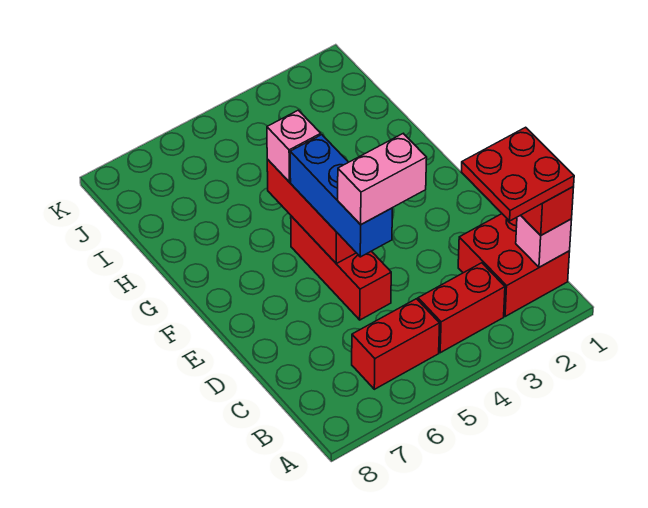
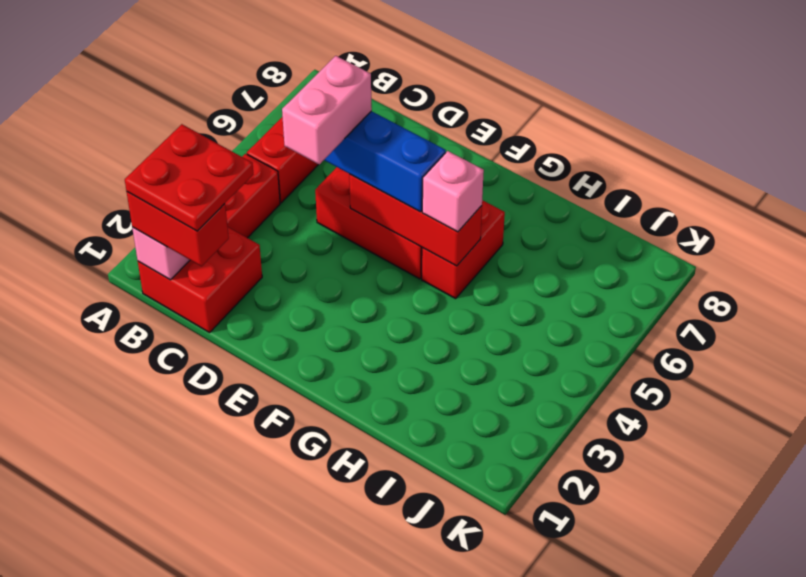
none -> red 1x2 brick [422,200,505,299]

